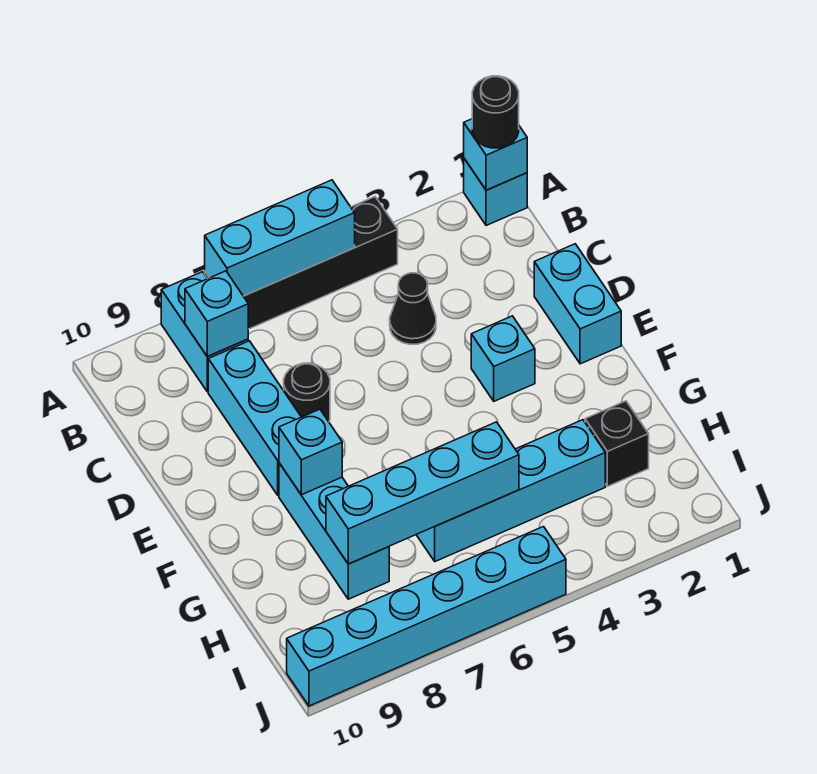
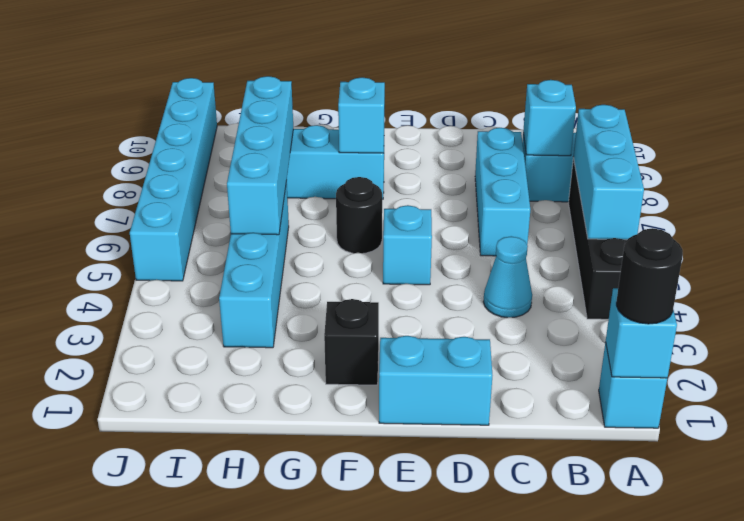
black 1x1 cone [390,273,436,344] -> cyan 1x1 cone [483,236,532,318]
cyan 1x3 brick [208,341,301,495] -> cyan 1x3 brick turned to [475,128,530,256]
black 1x1 round brick [284,363,330,422] -> black 1x1 round brick moved to [336,177,382,253]
cyan 1x1 brick [471,316,535,401] -> cyan 1x1 brick moved to [383,205,432,285]
black 1x1 brick [585,401,649,486] -> black 1x1 brick moved to [324,299,379,385]

